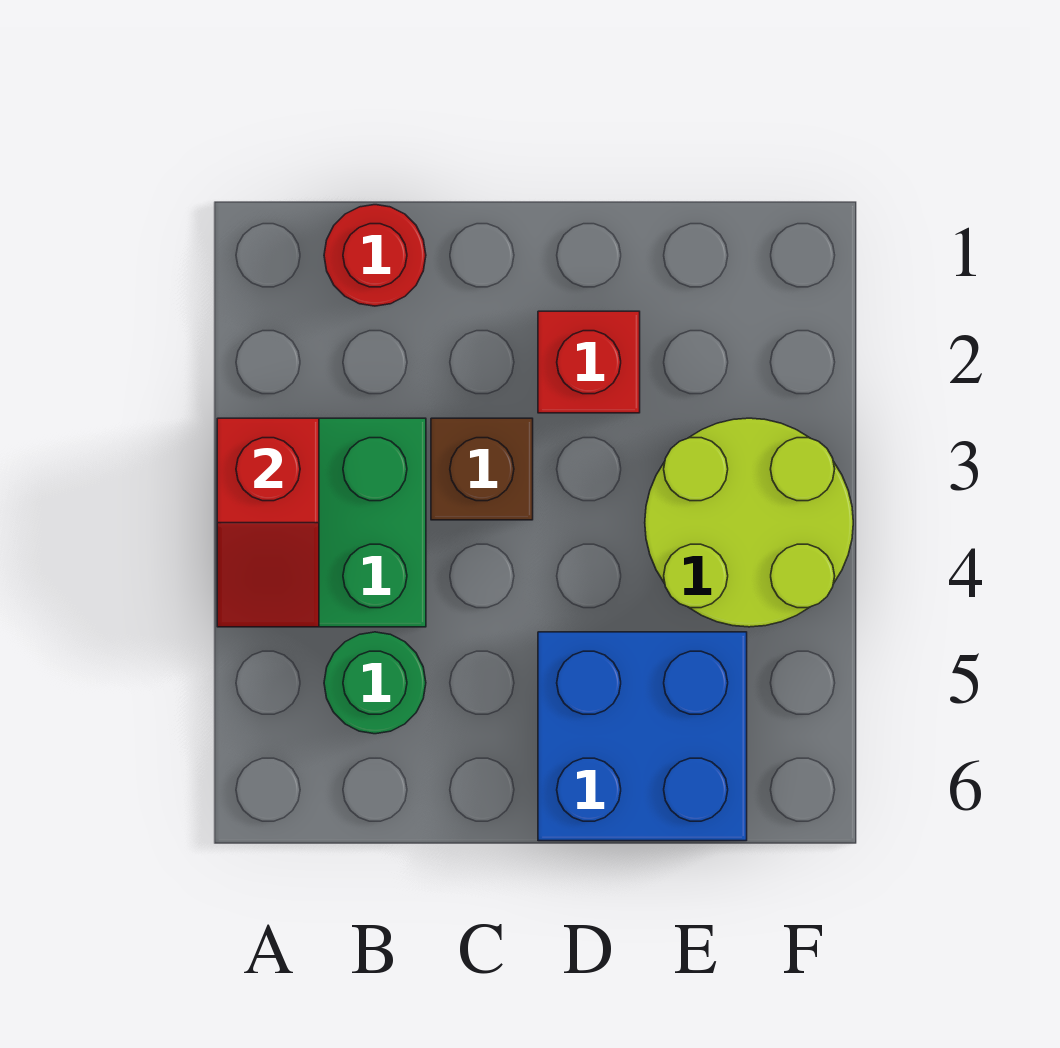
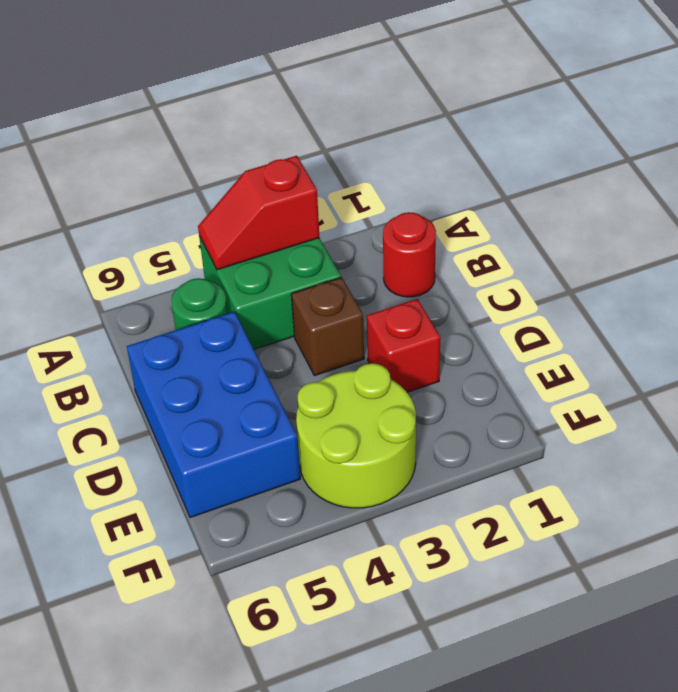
blue 2x2 brick [538,632,747,841] -> blue 2x3 brick [127,312,300,518]

